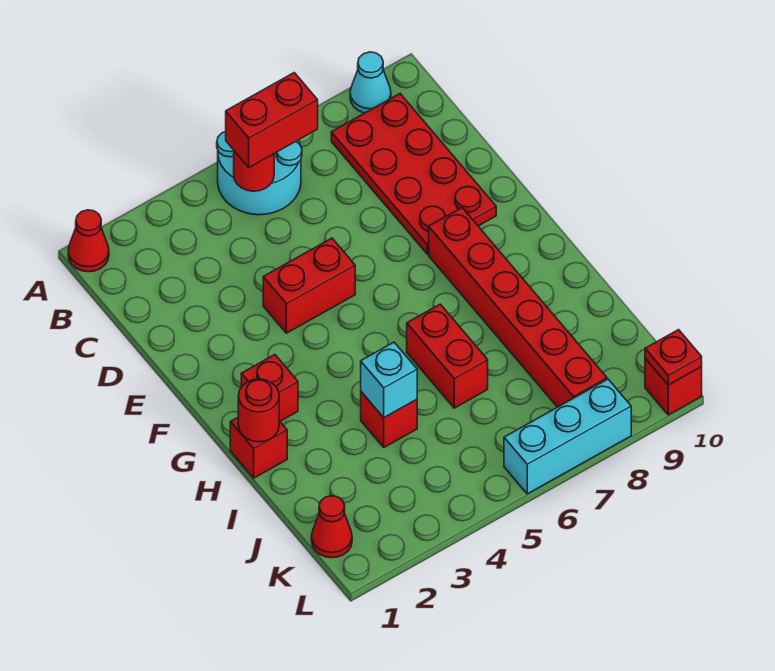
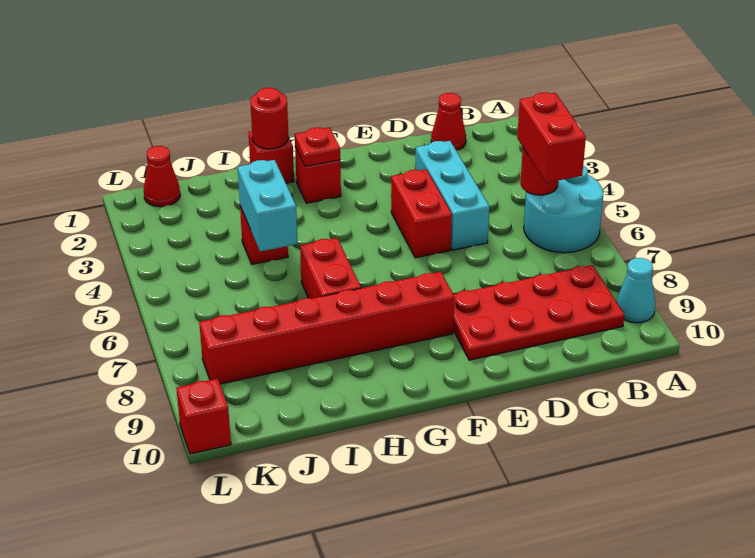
red 1x1 cone [68,210,109,272] -> red 1x1 cone moved to [431,93,466,150]
red 1x2 brick [407,304,488,408] -> red 1x2 brick turned to [300,238,361,299]
cyan 1x1 brick [361,342,417,417] -> cyan 1x2 brick [238,160,298,251]
cyan 1x3 brick [504,379,631,494] -> cyan 1x3 brick moved to [416,141,489,250]
red 1x1 plate [645,330,702,385] -> red 1x1 plate moved to [295,127,340,166]

